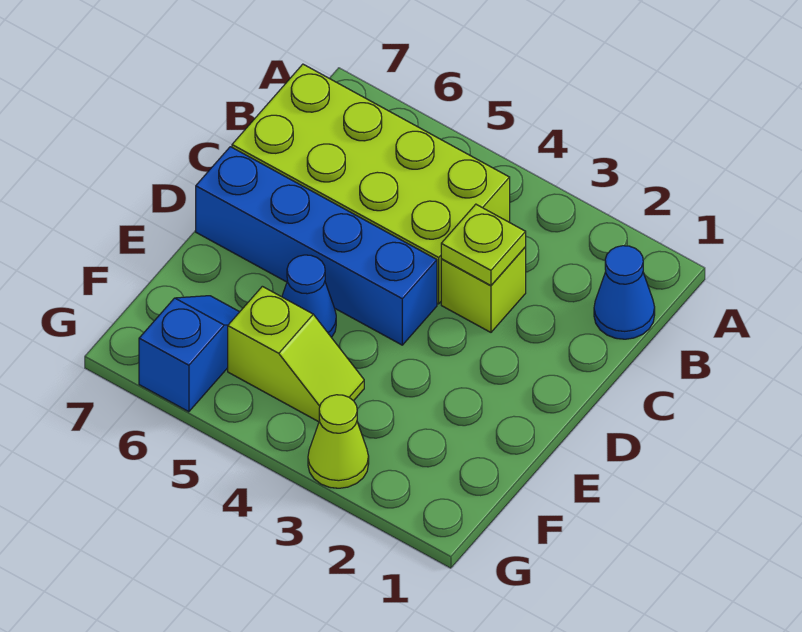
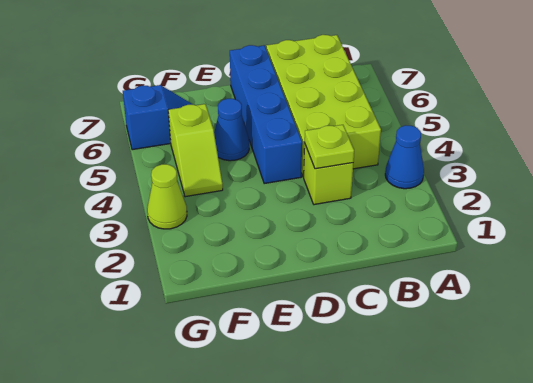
blue 1x1 cone [594,246,655,339] -> blue 1x1 cone moved to [385,125,424,189]

